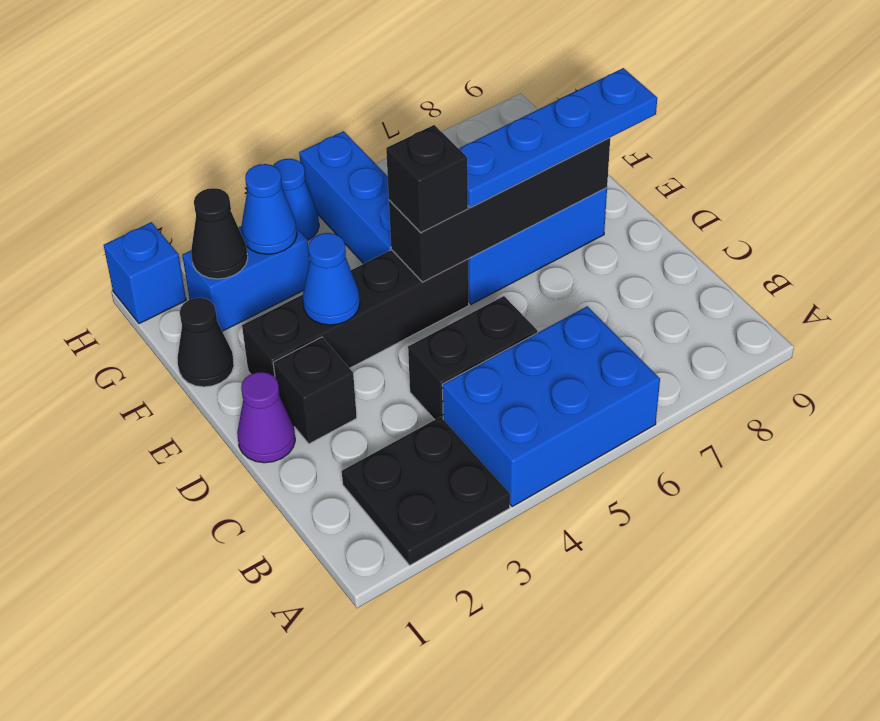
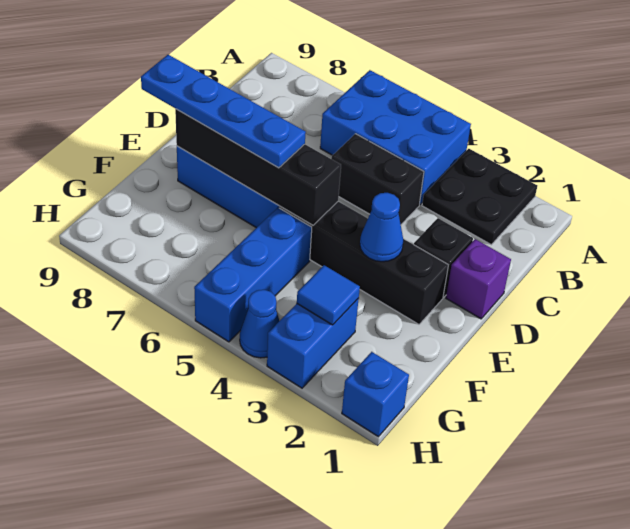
purple 1x1 cone [237,372,295,463] -> purple 1x1 brick [446,239,511,319]
black 1x1 brick [386,125,468,233] -> none
black 1x1 cone [178,298,234,387] -> none
blue 1x2 brick [182,226,310,331] -> blue 1x2 brick turned to [267,298,359,388]
black 1x1 cone [191,188,248,279] -> none
blue 1x1 cone [241,164,297,254] -> blue 1x1 tile [297,265,360,325]

